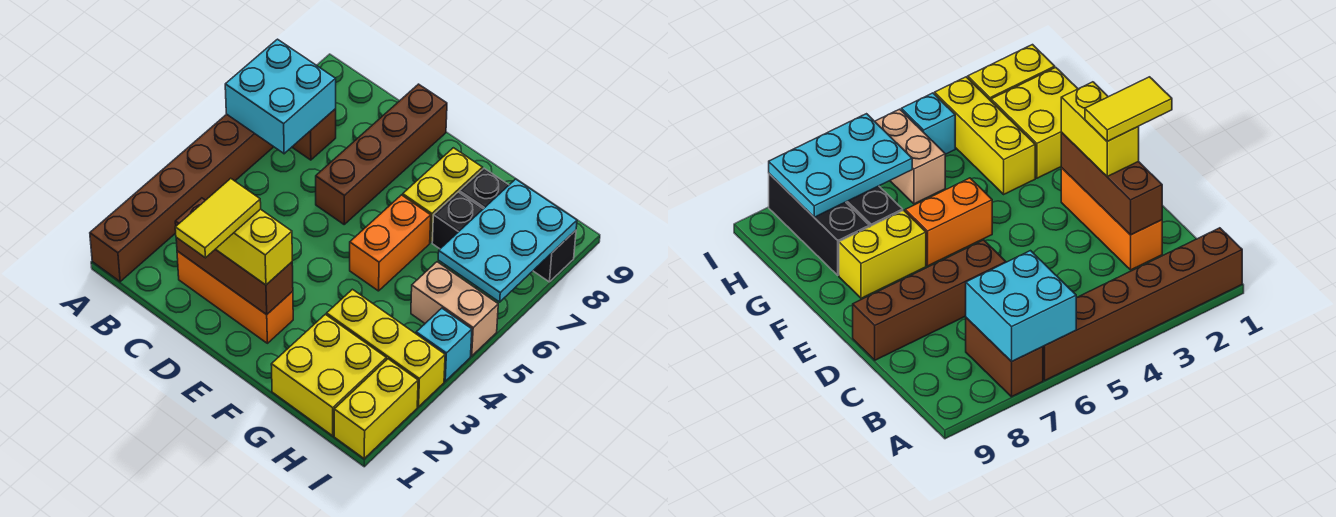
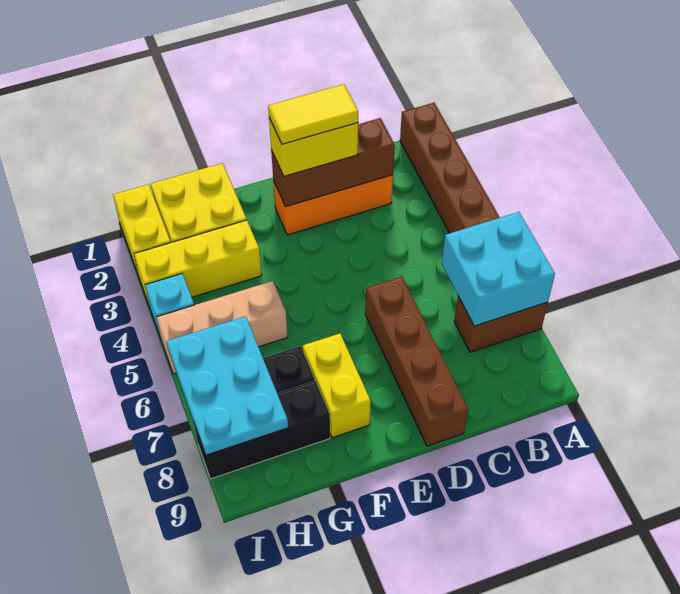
yellow 1x2 tile [175,178,261,258] -> yellow 1x2 tile turned to [268,84,358,144]
orange 1x2 brick [350,195,431,291] -> none
tan 1x2 brick [411,262,498,356] -> tan 1x3 brick [156,281,288,374]

